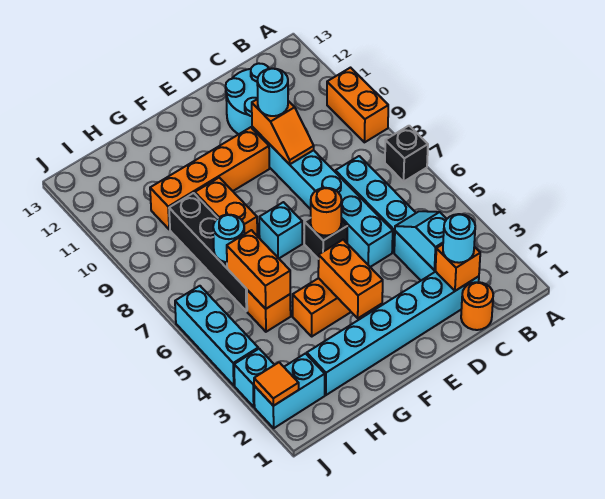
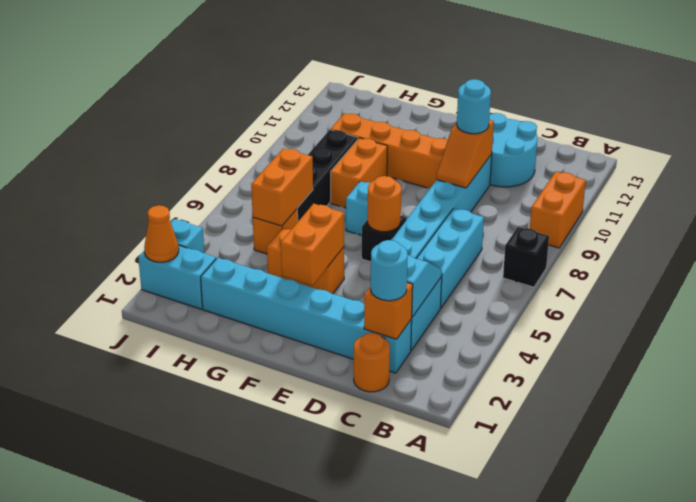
cyan 1x1 round brick [213,215,244,262] -> none
orange 1x1 tile [254,362,299,406] -> orange 1x1 cone [144,205,179,262]
cyan 1x3 brick [175,286,258,385] -> none

